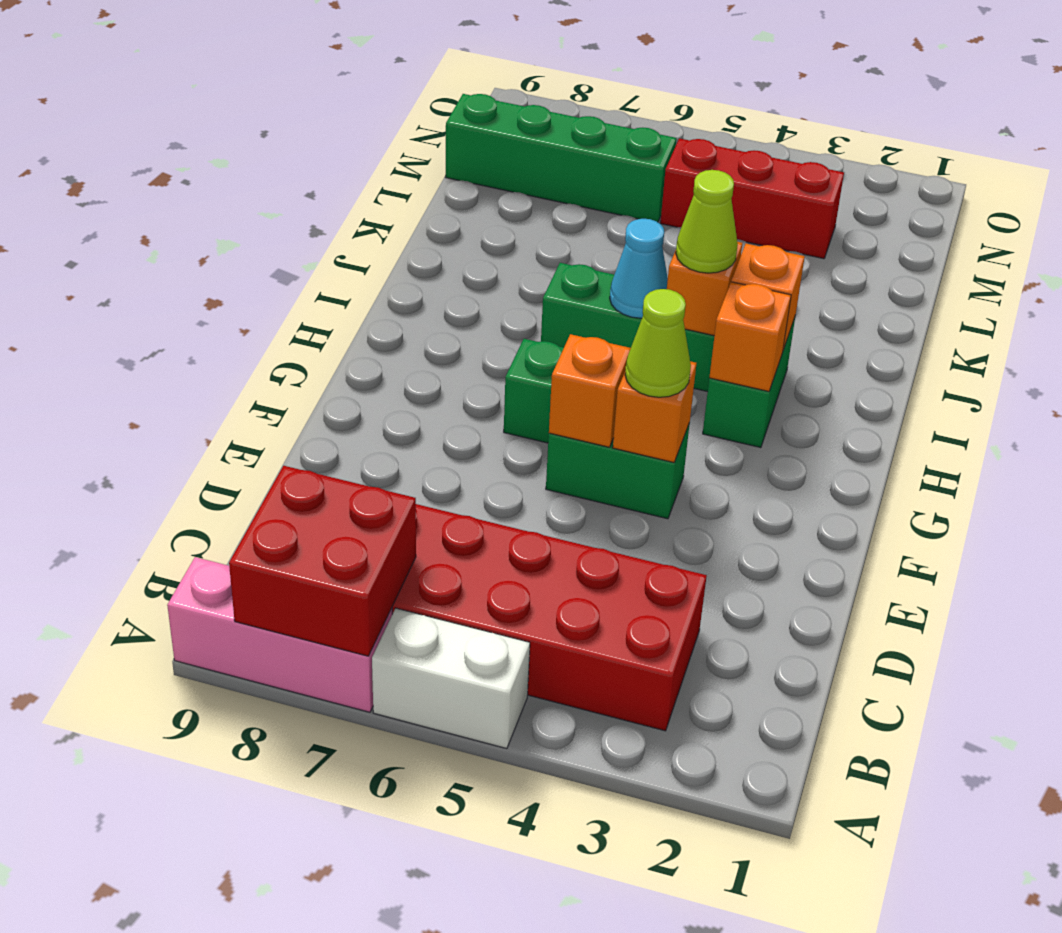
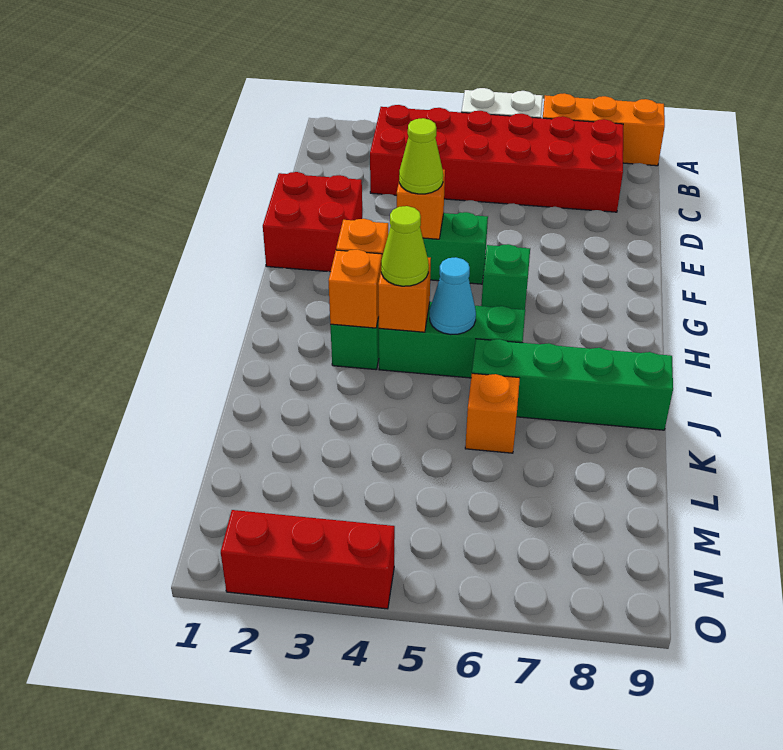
pink 1x3 brick [167,557,392,712] -> orange 1x3 brick [543,93,665,166]
red 2x2 brick [229,466,416,656] -> red 2x2 brick moved to [263,172,362,272]
orange 1x1 brick [549,334,631,447] -> orange 1x1 brick moved to [465,373,520,453]
red 1x3 brick [660,138,844,259] -> red 1x3 brick moved to [221,510,395,609]
green 1x4 brick [446,94,676,222] -> green 1x4 brick moved to [472,339,673,430]

